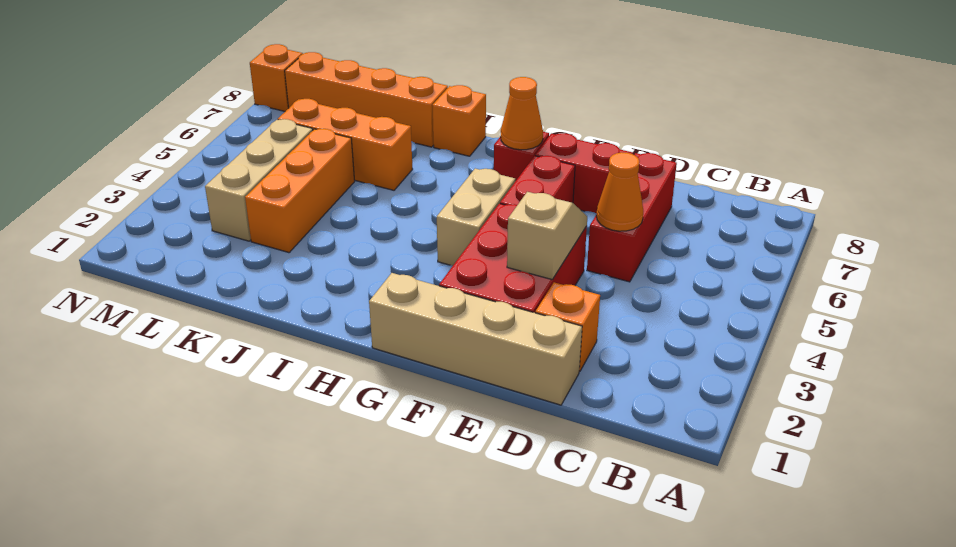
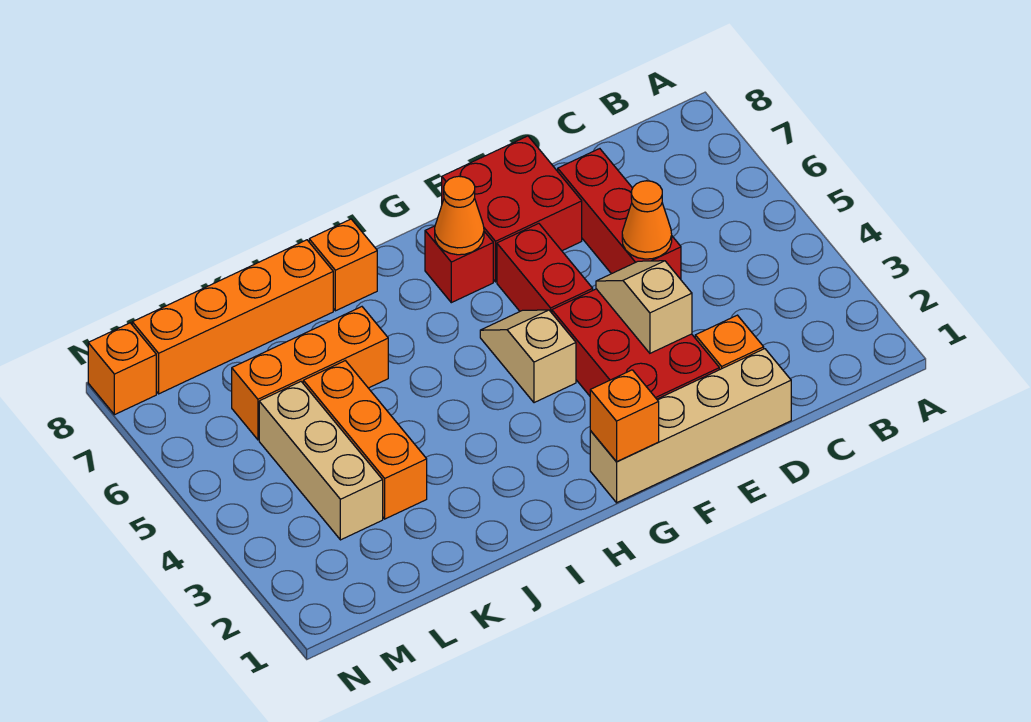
red 1x2 brick [535,133,633,214] -> red 2x2 brick [442,136,582,282]
none -> orange 1x1 brick [590,370,659,462]
tan 1x2 brick [437,169,515,266] -> tan 1x2 slope [480,310,576,403]

